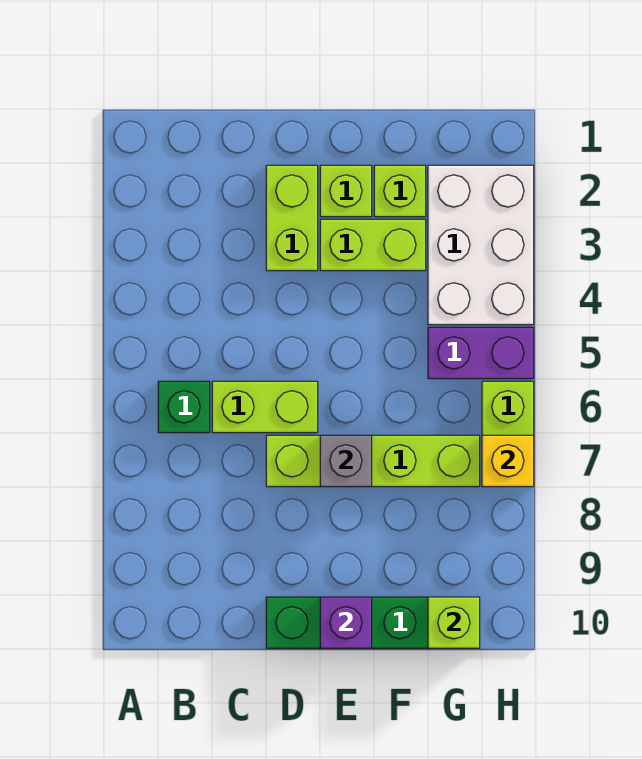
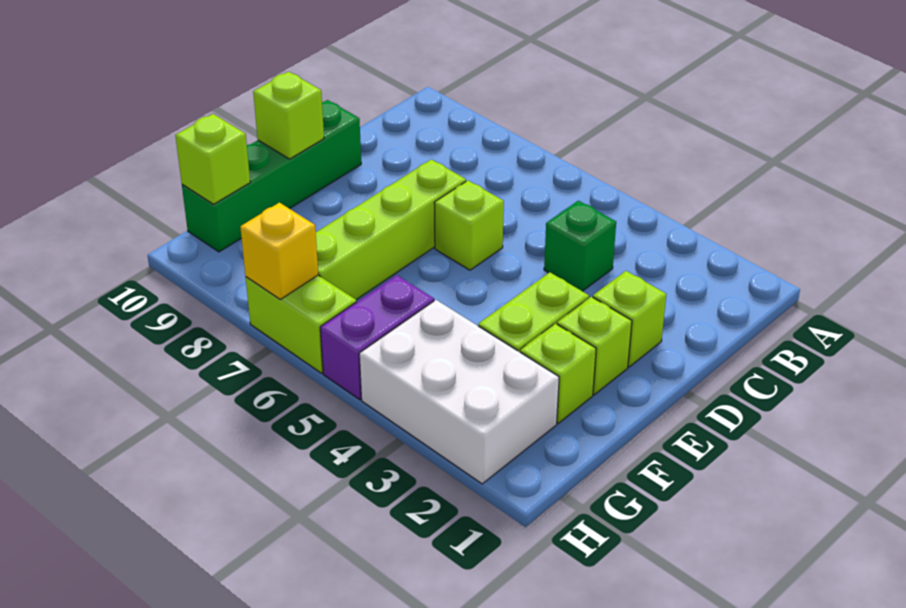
green 1x1 brick [158,381,210,433] -> green 1x1 brick moved to [544,201,616,291]
lime 1x2 brick [212,381,318,433] -> lime 1x1 brick [434,180,504,270]
lime 1x2 brick [266,165,318,271] -> lime 1x1 brick [593,271,666,367]
grey 1x1 brick [320,435,372,487] -> none
purple 1x1 brick [320,597,372,648] -> lime 1x1 brick [253,72,324,159]

